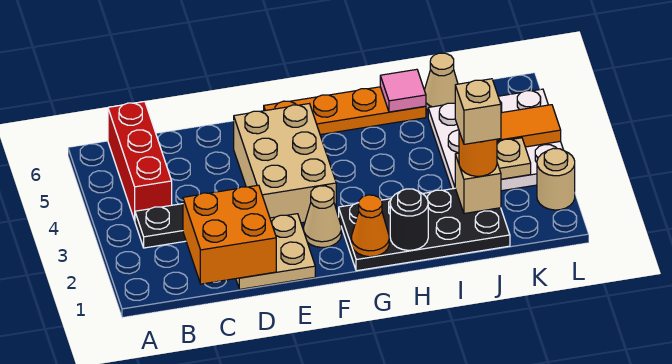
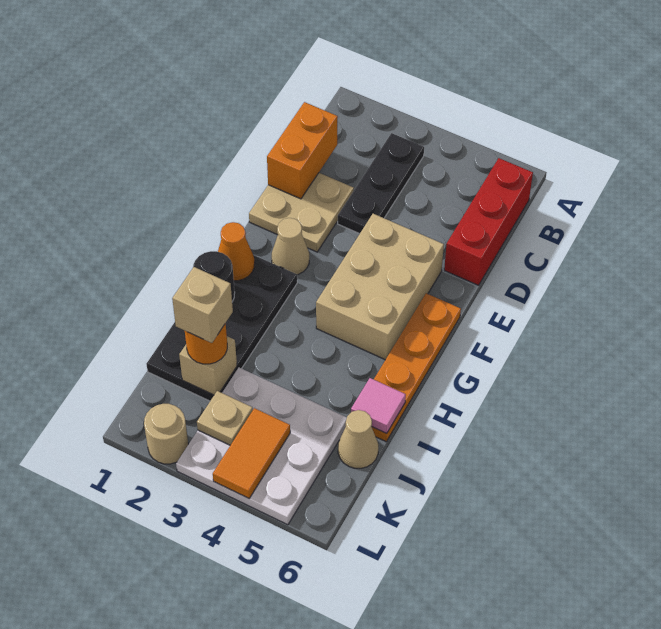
red 1x3 brick [108,102,172,221] -> red 1x3 brick turned to [444,158,533,285]
orange 2x2 brick [183,185,276,284] -> orange 1x2 brick [267,102,338,199]
tan 2x3 brick [234,104,336,223] -> tan 2x3 brick turned to [316,214,444,360]

